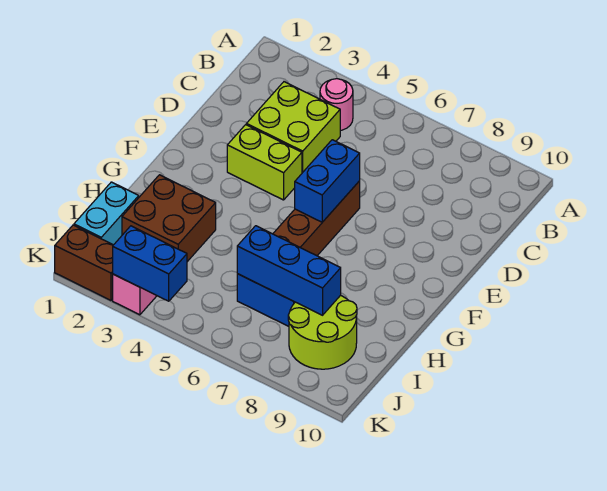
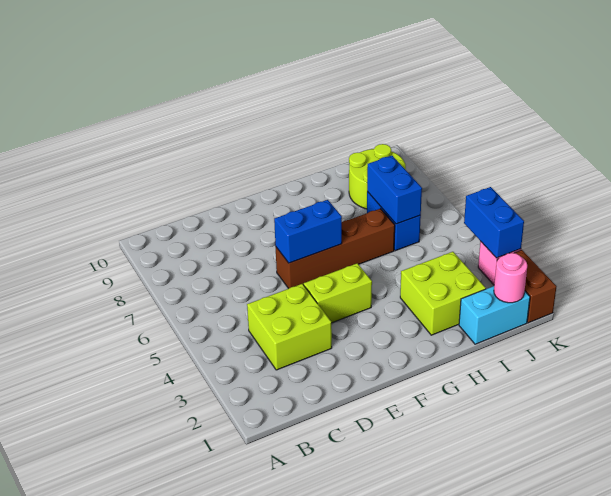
pink 1x1 round brick [320,79,353,130] -> pink 1x1 round brick moved to [494,253,527,303]
lime 1x2 brick [227,125,302,200] -> lime 1x2 brick turned to [304,263,372,323]
brown 2x2 brick [122,175,216,262] -> lime 2x2 brick [400,252,486,335]
blue 1x3 brick [237,226,341,315] -> blue 1x2 brick [367,156,422,224]

